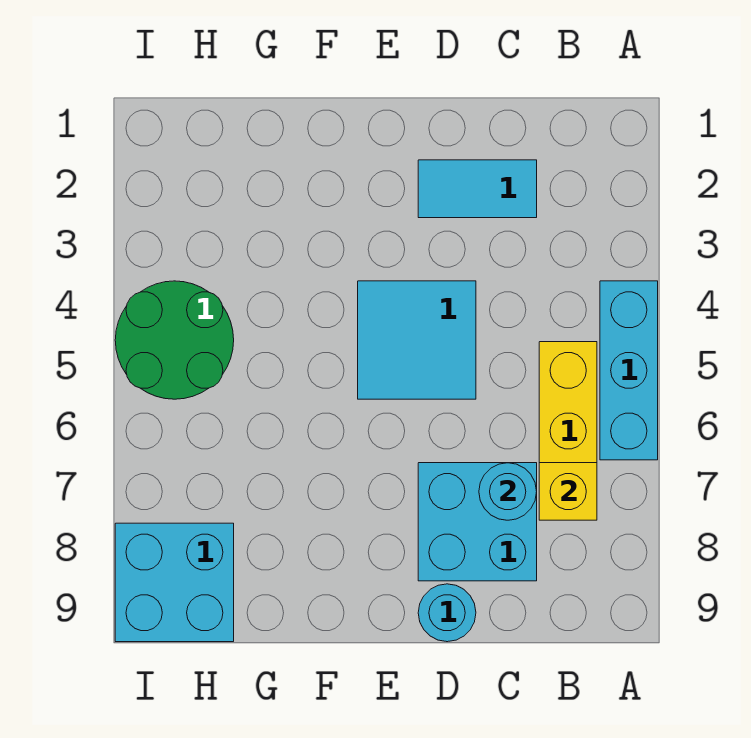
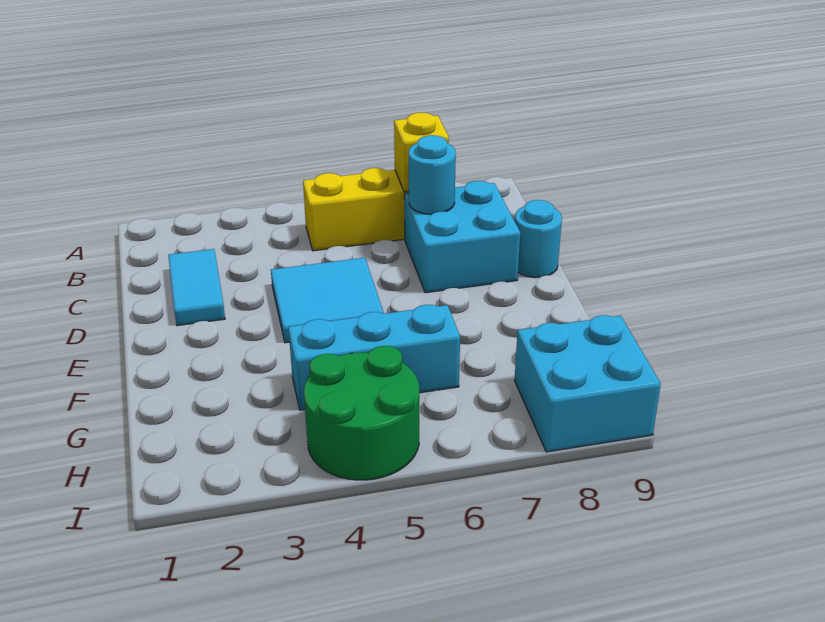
cyan 1x3 brick [600,281,658,460] -> cyan 1x3 brick moved to [288,305,460,410]

